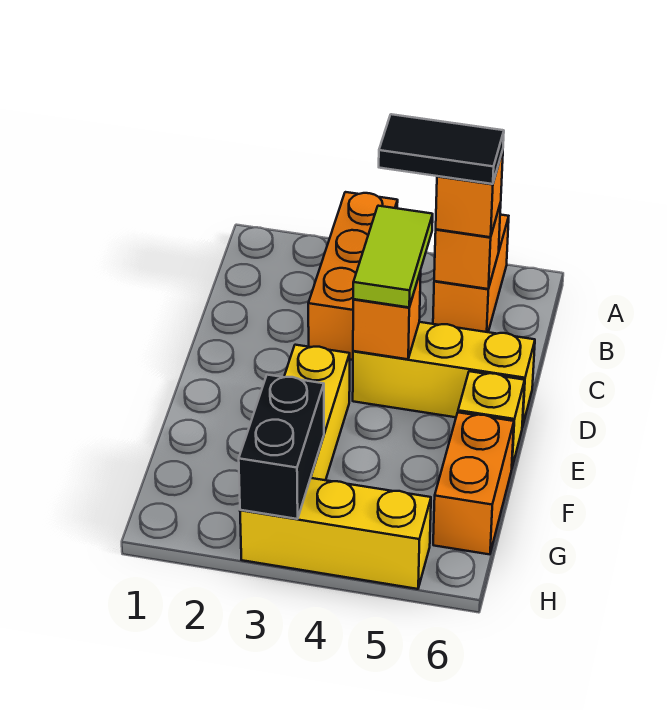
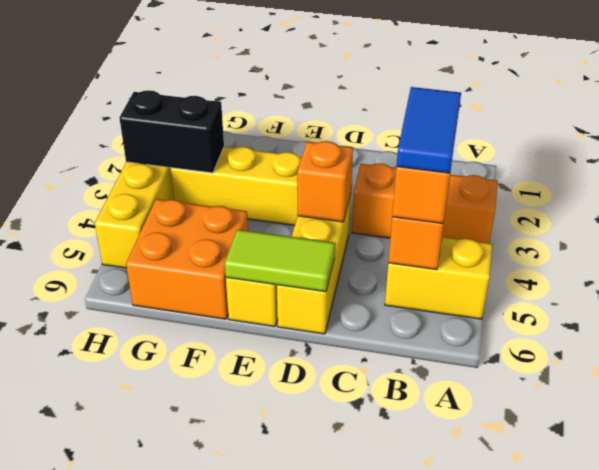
orange 1x2 brick [433,215,509,332] -> yellow 1x2 brick [385,237,492,319]
black 1x2 tile [379,114,504,184] -> blue 1x2 tile [397,87,461,173]
lime 1x2 tile [353,206,433,307] -> lime 1x2 tile moved to [225,230,335,292]
orange 1x2 brick [433,412,514,554] -> orange 2x2 brick [126,199,248,319]

